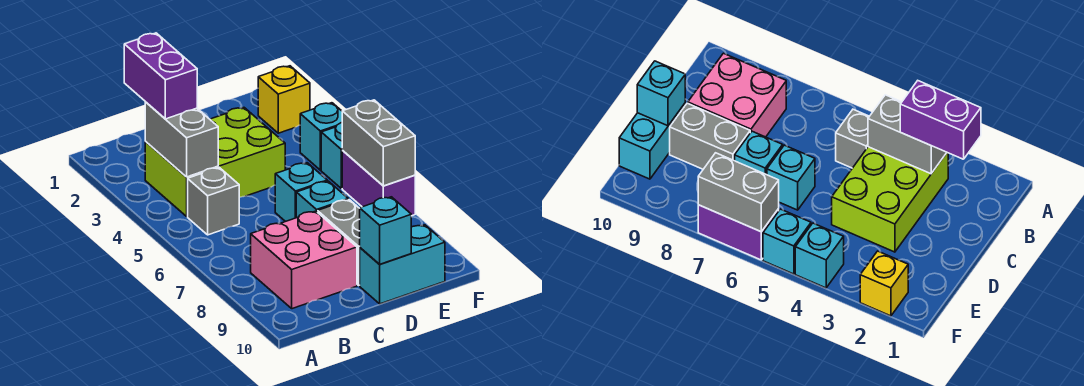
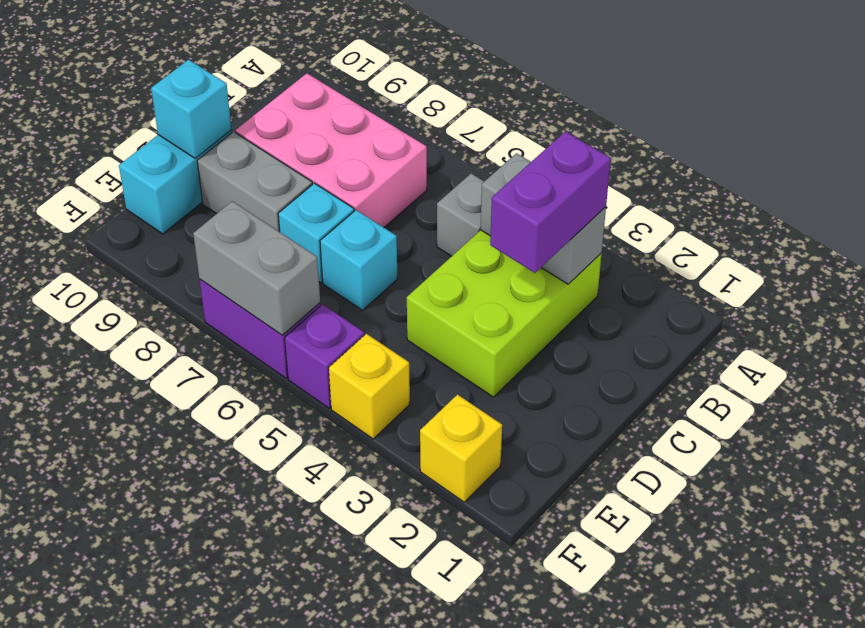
purple 1x2 brick [124,33,197,119] -> purple 1x2 brick turned to [490,132,611,273]
pink 2x2 brick [251,211,357,309] -> pink 2x3 brick [235,73,427,227]
cyan 1x1 brick [300,103,342,170] -> yellow 1x1 brick [329,334,410,439]
cyan 1x1 brick [321,123,342,189] -> purple 1x1 brick [285,304,364,408]

